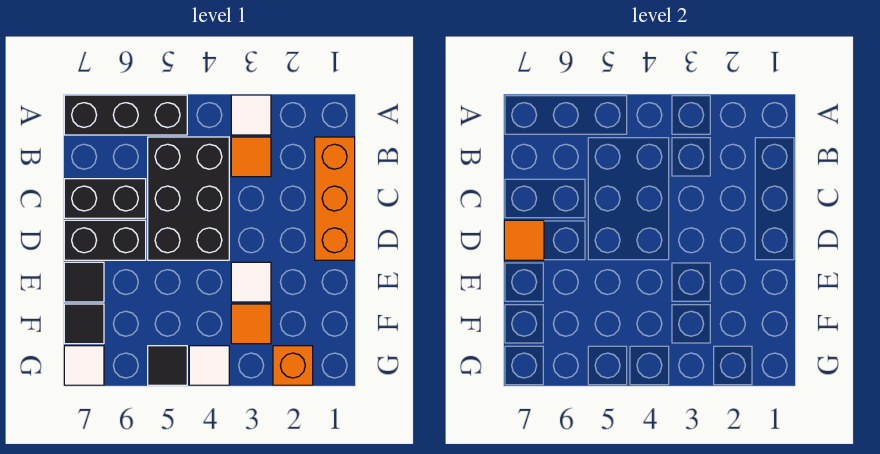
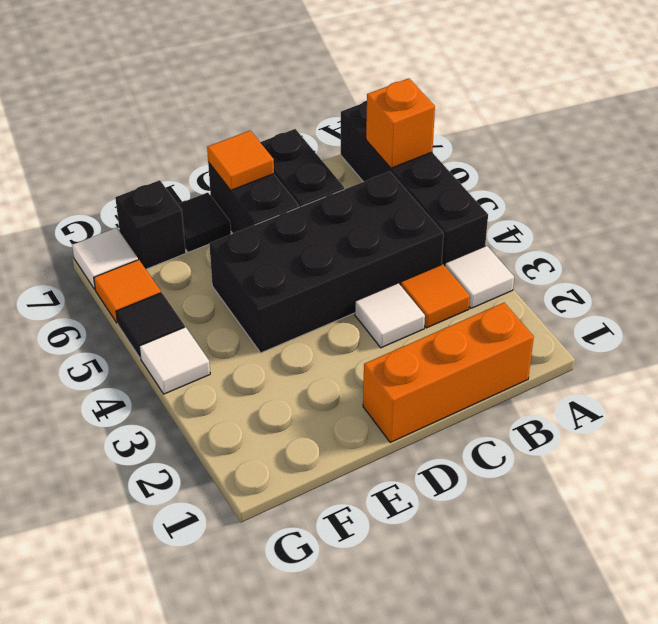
black 1x3 brick [64,95,187,135] -> black 1x4 brick [341,101,488,266]
black 2x3 brick [148,137,229,260] -> black 2x4 brick [209,172,444,353]
white 1x1 tile [231,262,271,302] -> white 1x1 tile moved to [355,283,425,348]
orange 1x1 tile [231,304,271,344] -> orange 1x1 tile moved to [94,260,161,323]
black 1x1 tile [64,304,104,344] -> black 1x1 brick [115,180,186,269]
orange 1x1 brick [273,346,313,385] -> orange 1x1 brick moved to [366,78,435,168]

